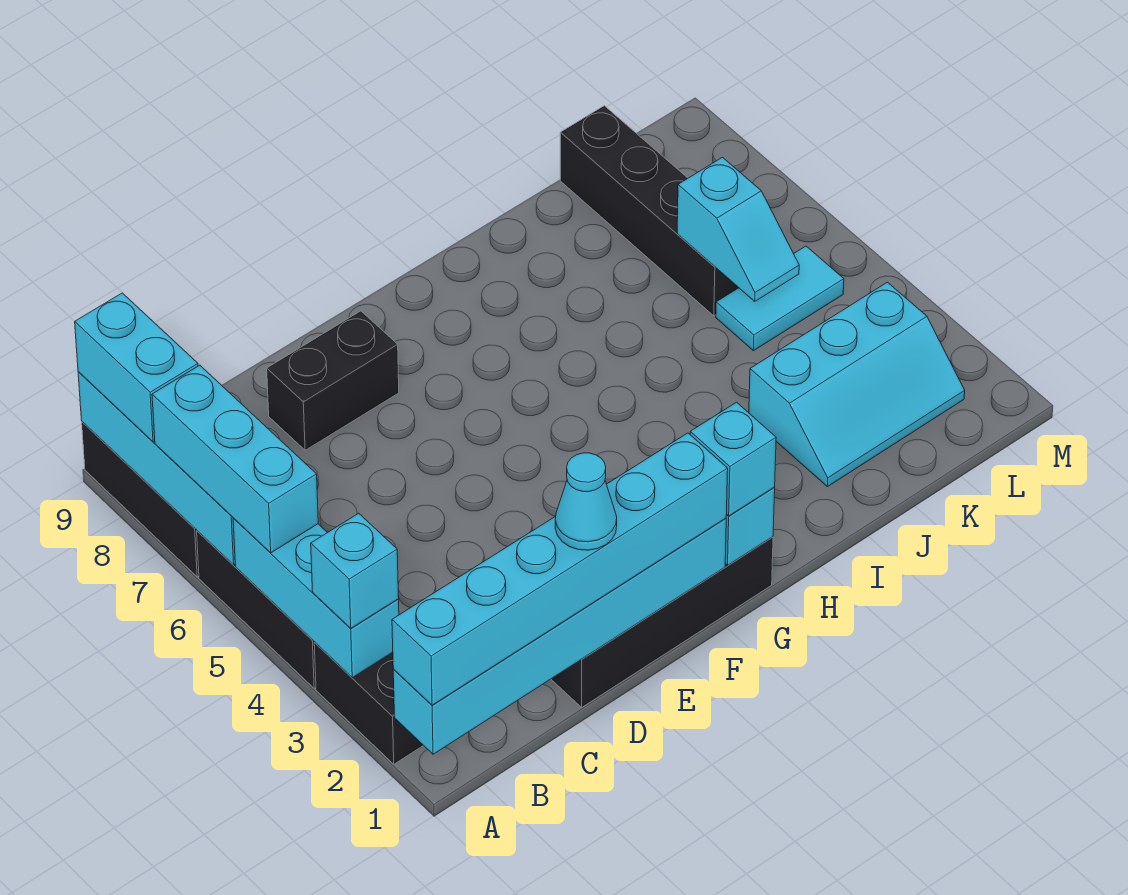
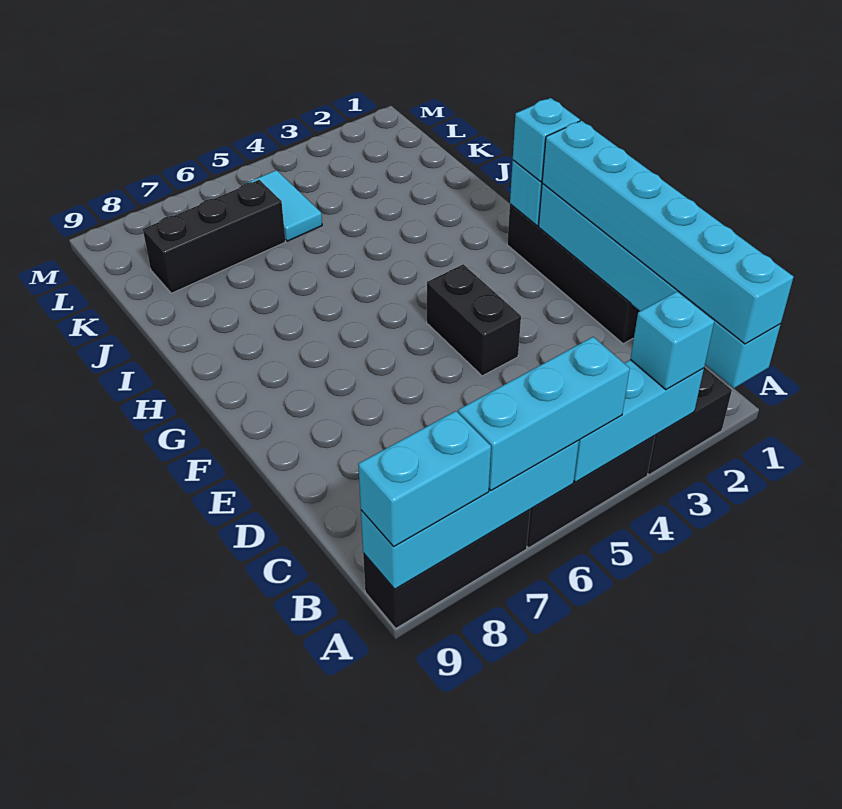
cyan 1x1 cone [555,453,617,550] -> none
black 1x2 brick [267,311,399,450] -> black 1x2 brick moved to [427,264,521,376]
cyan 2x3 slope [749,282,965,487] -> none
cyan 1x2 slope [677,157,799,301] -> none
black 1x4 brick [560,106,739,316] -> black 1x3 brick [143,180,285,293]

